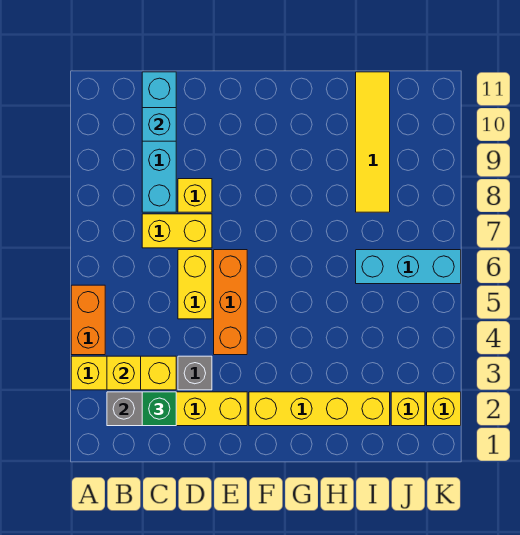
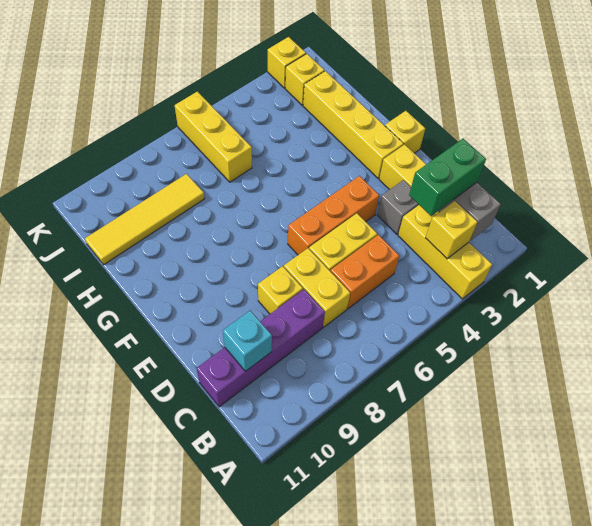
orange 1x2 brick [71,285,105,355] -> orange 1x2 brick moved to [330,235,399,308]
green 1x1 brick [142,392,176,426] -> green 1x2 brick [409,139,486,216]
cyan 1x4 brick [142,72,176,212] -> purple 1x4 brick [197,290,325,407]
none -> yellow 1x1 brick [385,111,425,153]
cyan 1x3 brick [356,250,461,284] -> yellow 1x3 brick [175,91,252,182]

